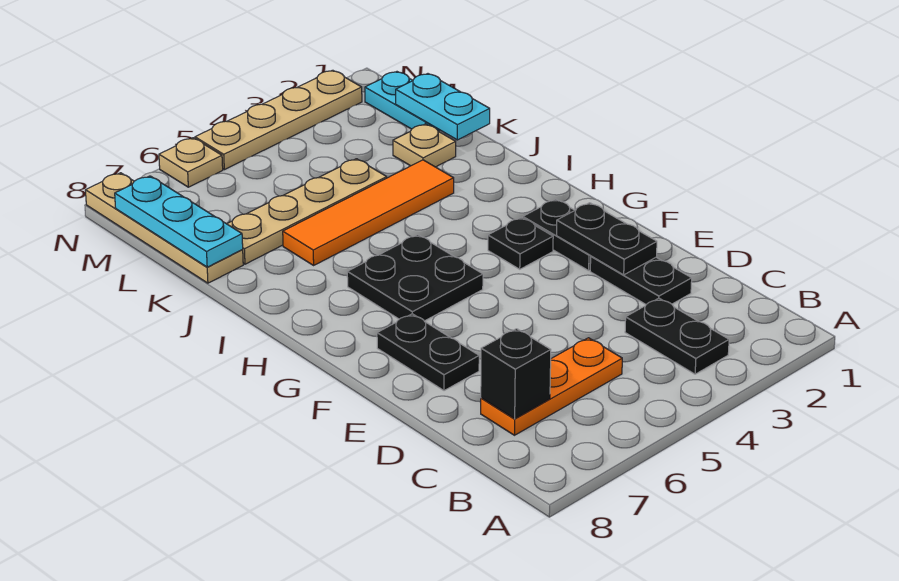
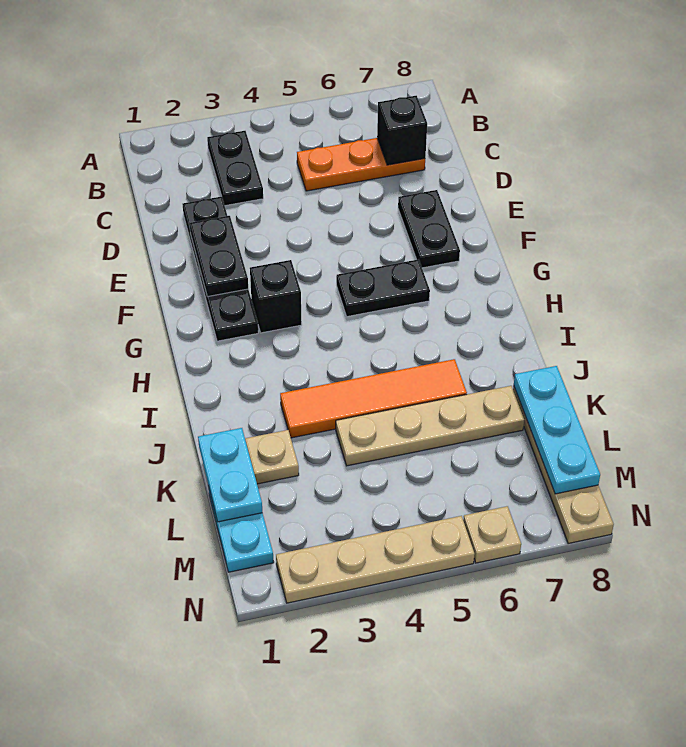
black 1x1 plate [488,218,553,269] -> black 1x1 brick [250,260,302,333]
black 2x2 plate [347,235,483,321] -> black 1x2 plate [336,259,430,317]

